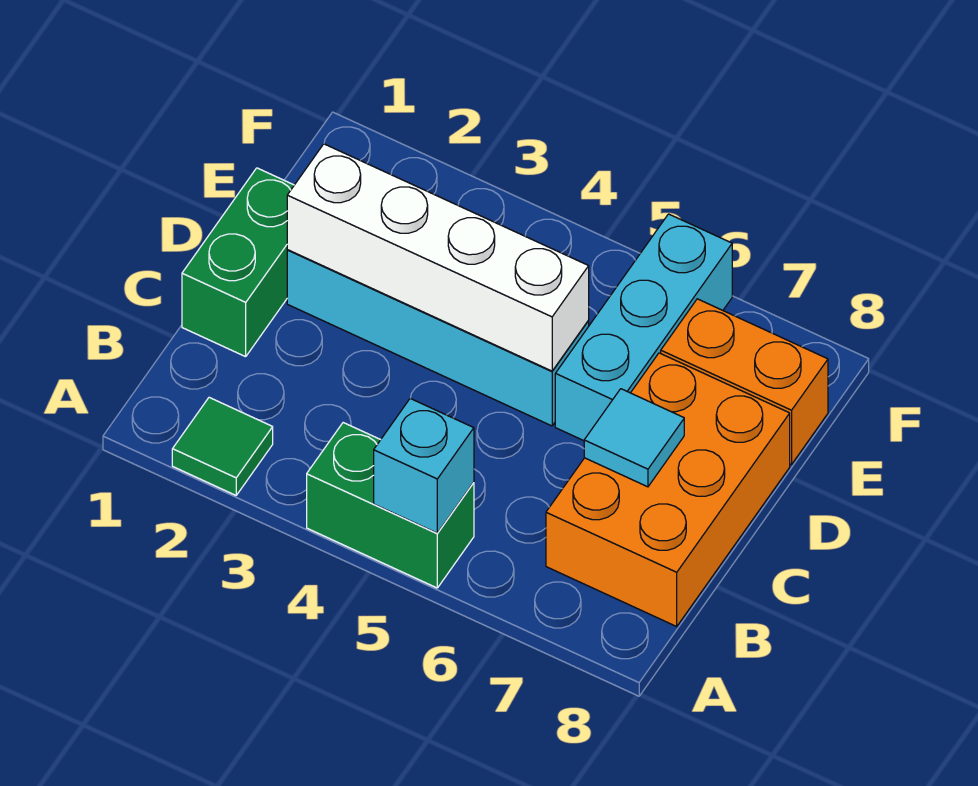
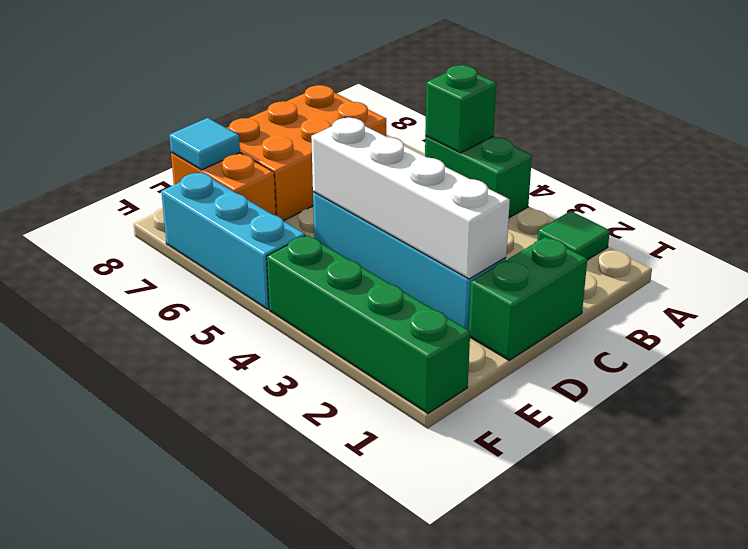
cyan 1x1 brick [374,399,474,533] -> green 1x1 brick [425,65,496,153]
cyan 1x1 tile [584,389,684,487] -> cyan 1x1 tile moved to [169,118,240,170]
cyan 1x3 brick [555,214,732,441] -> cyan 1x3 brick turned to [161,173,305,309]
none -> green 1x4 brick [267,235,470,413]

